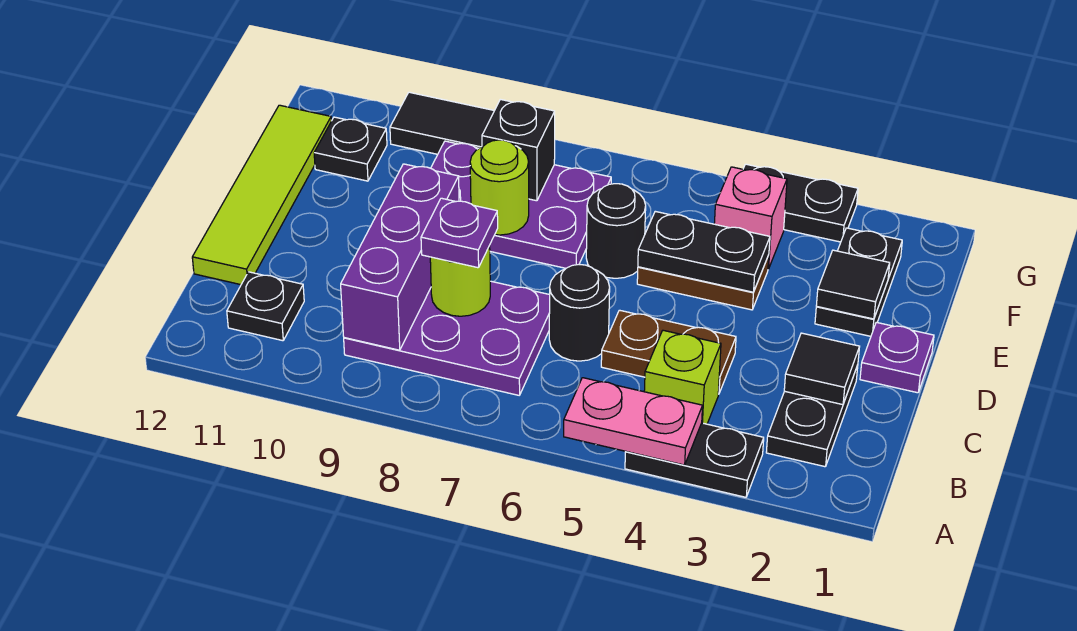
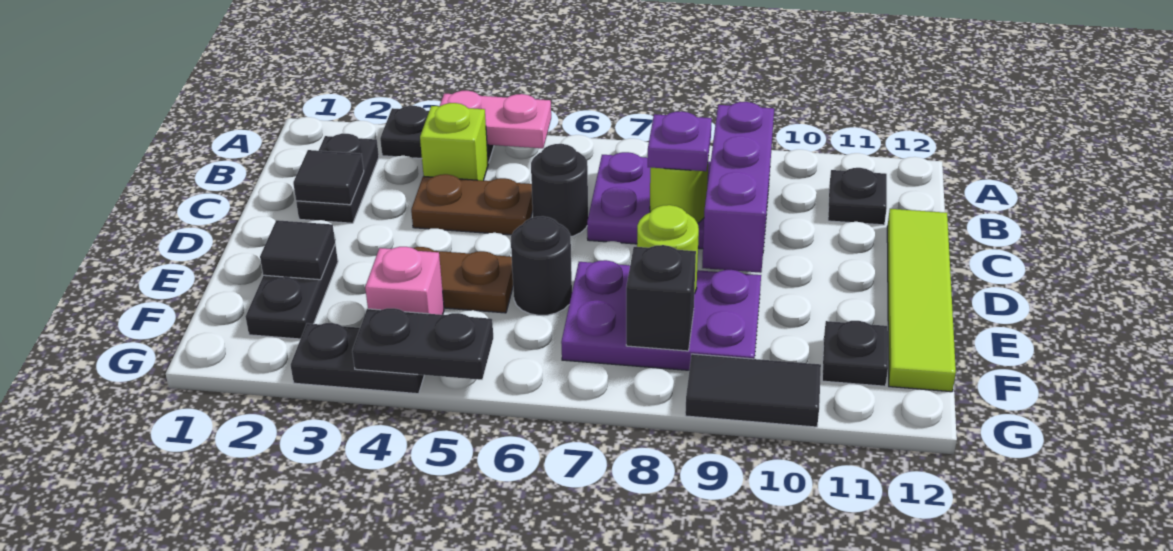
purple 1x1 plate [860,322,934,393] -> none
black 1x2 plate [638,211,770,292] -> black 1x2 plate moved to [352,308,493,380]

